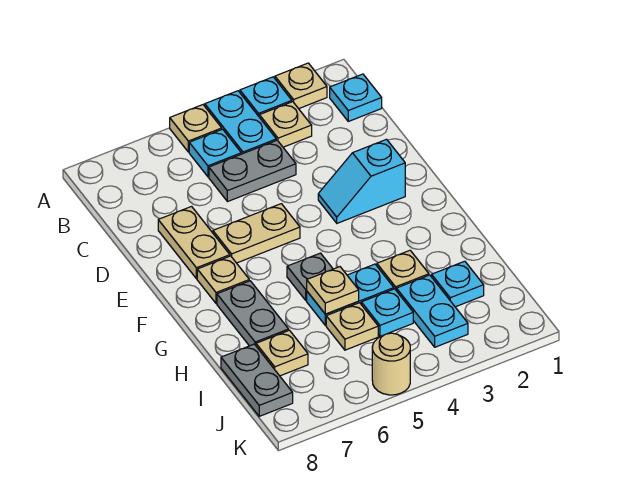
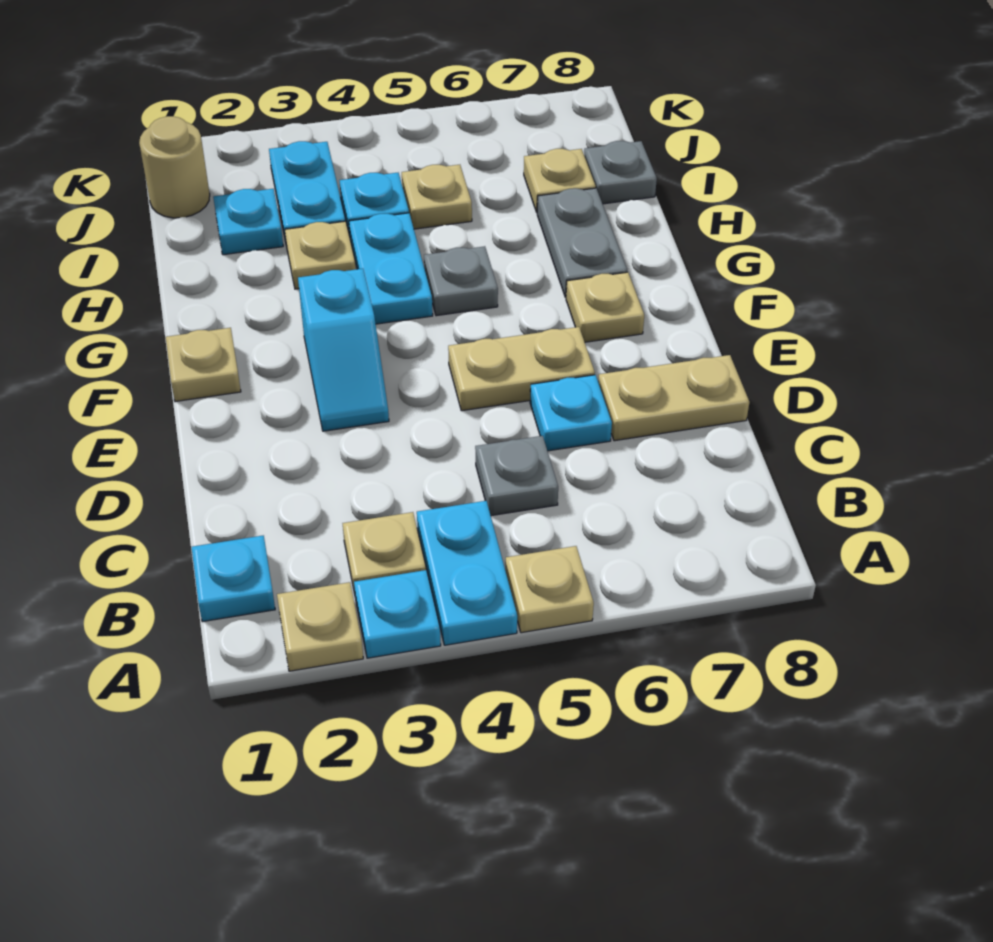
cyan 1x1 plate [189,129,241,177] -> cyan 1x1 plate moved to [530,375,612,451]
grey 1x2 plate [209,140,296,202] -> grey 1x1 plate [475,436,558,516]
tan 1x2 plate [158,207,230,279] -> tan 1x2 plate turned to [598,355,749,441]
cyan 1x2 slope [318,139,405,223] -> cyan 1x2 slope turned to [298,269,389,431]
cyan 1x2 plate [307,264,394,325] -> cyan 1x2 plate turned to [349,213,433,324]
tan 1x1 plate [307,267,359,314] -> tan 1x1 plate moved to [166,328,241,402]
grey 1x2 plate [221,344,293,416] -> grey 1x1 plate [584,141,657,204]
tan 1x1 round brick [372,333,410,395] -> tan 1x1 round brick moved to [139,116,210,218]

